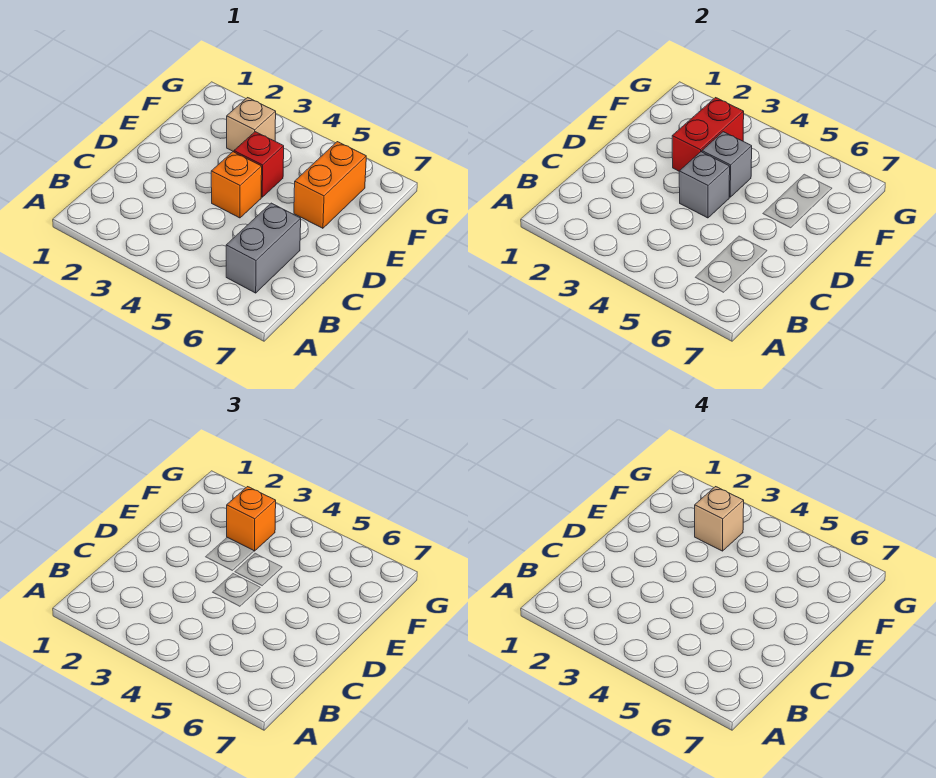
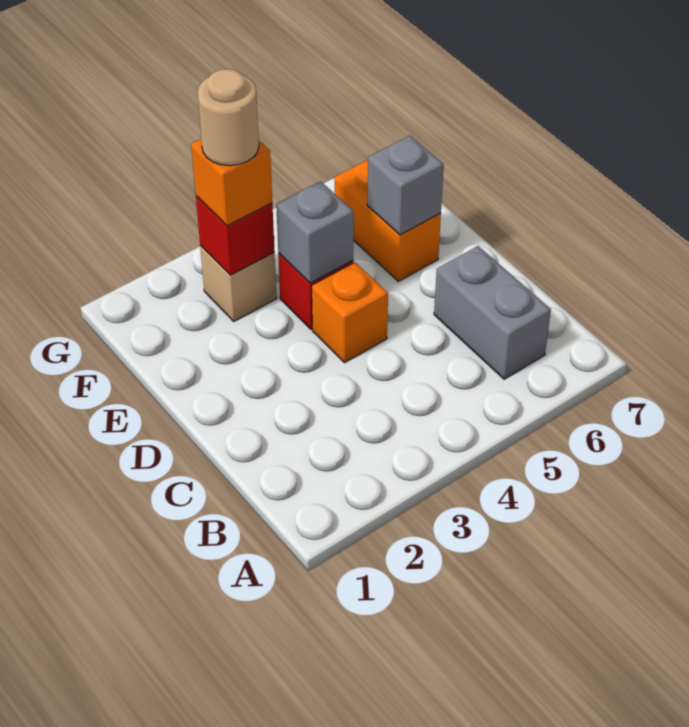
grey 1x1 brick [679,152,730,218] -> grey 1x1 brick moved to [367,136,444,235]
red 1x2 brick [672,98,744,171] -> red 1x1 brick [196,196,275,275]
tan 1x1 brick [695,487,744,551] -> tan 1x1 round brick [198,69,259,166]

